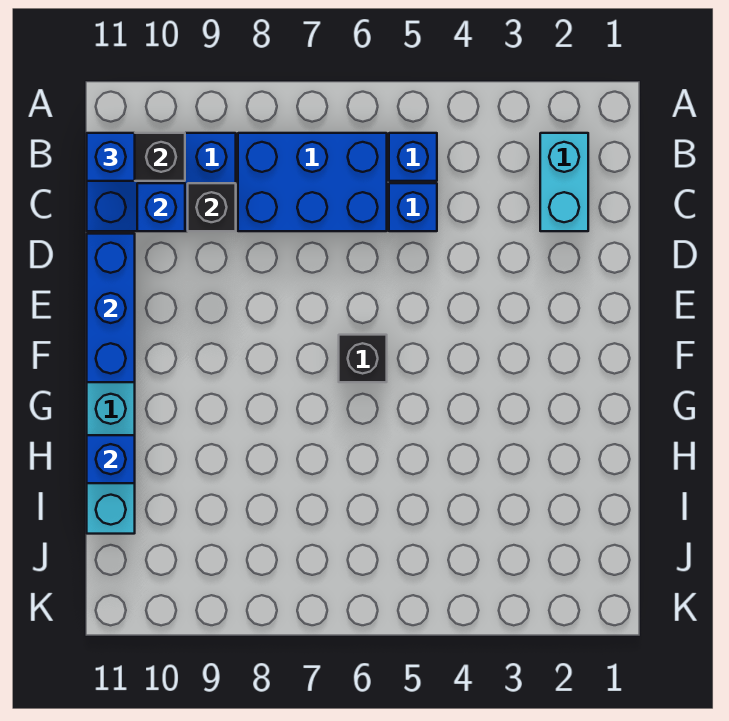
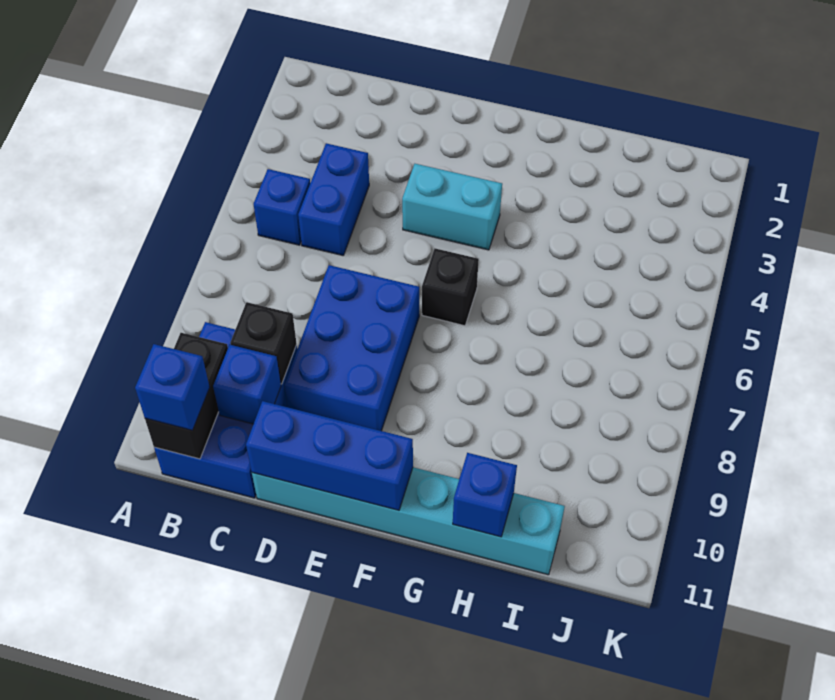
cyan 1x2 brick [540,133,588,231] -> cyan 1x2 brick moved to [402,164,502,250]
blue 2x3 brick [238,133,387,231] -> blue 2x3 brick moved to [284,265,419,431]
blue 1x1 brick [389,183,437,231] -> blue 1x2 brick [298,143,369,255]

